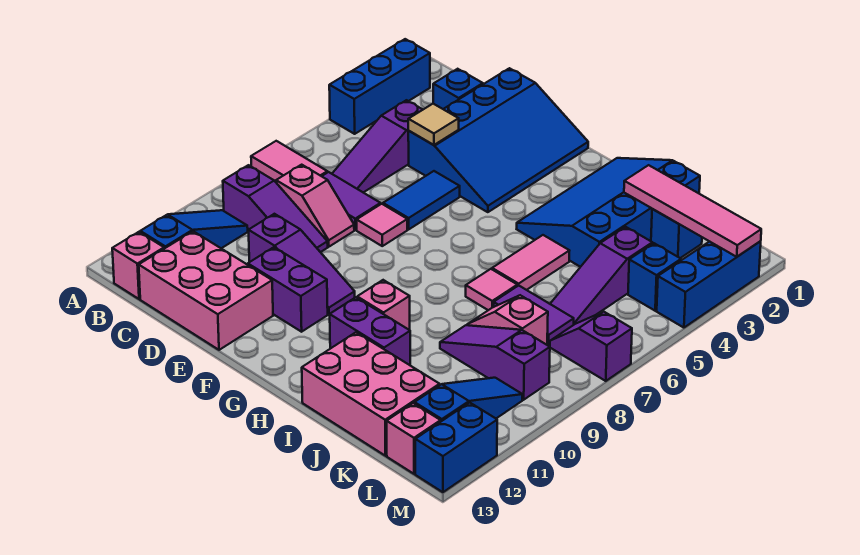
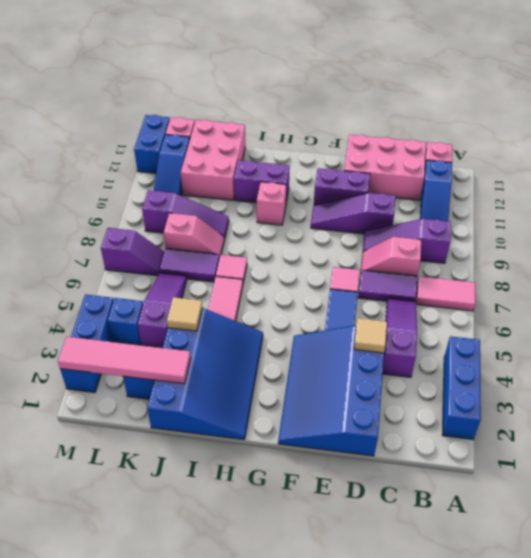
blue 1x1 brick [433,69,483,109] -> none
pink 2x3 brick [302,332,440,456] -> pink 2x3 brick turned to [181,120,245,200]
none -> tan 1x1 tile [167,297,202,331]

